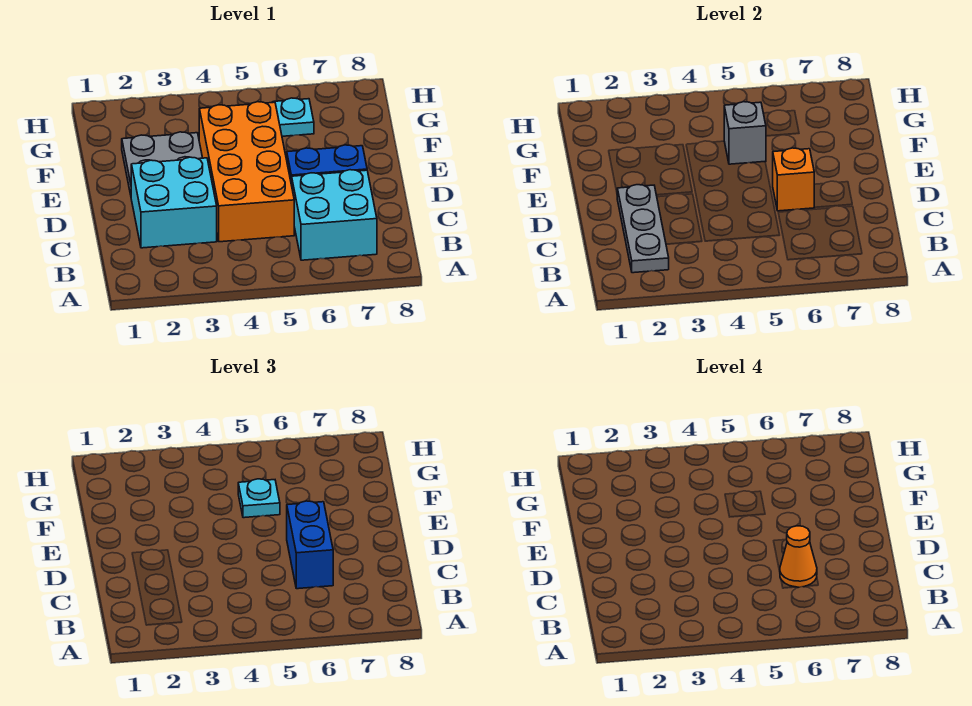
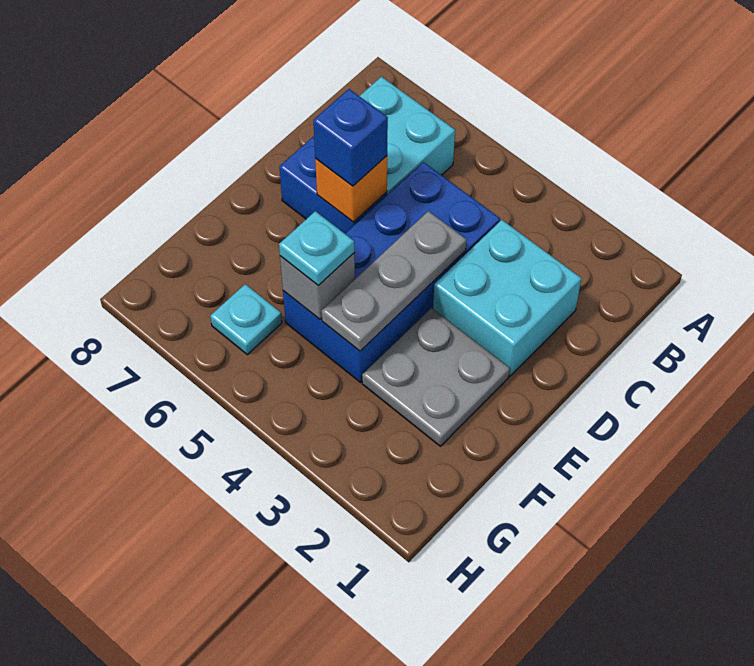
grey 1x3 plate [617,185,669,273] -> grey 1x3 plate moved to [322,211,466,351]
orange 2x4 brick [199,102,294,242] -> blue 2x4 brick [283,162,500,382]
blue 1x2 brick [287,501,333,589] -> blue 1x1 brick [313,89,388,186]
orange 1x1 cone [780,526,817,587] -> none

